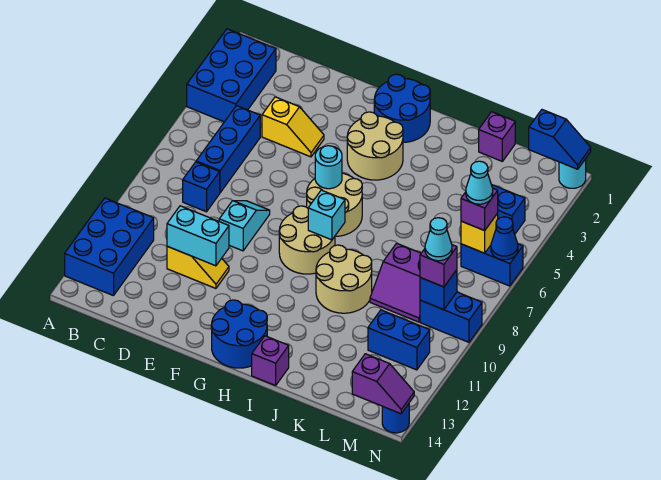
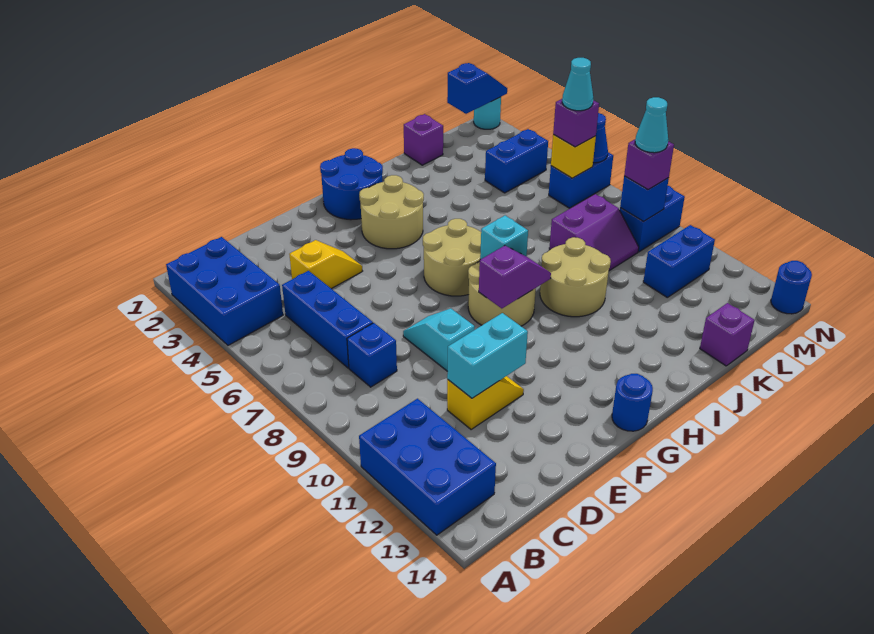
cyan 1x1 round brick [315,146,342,189] -> none
blue 2x2 round brick [211,300,267,368] -> blue 1x1 round brick [612,374,653,431]
purple 1x1 brick [252,336,289,386] -> purple 1x1 brick moved to [700,303,755,366]
purple 1x2 slope [352,354,414,414] -> purple 1x2 slope moved to [479,245,551,309]

